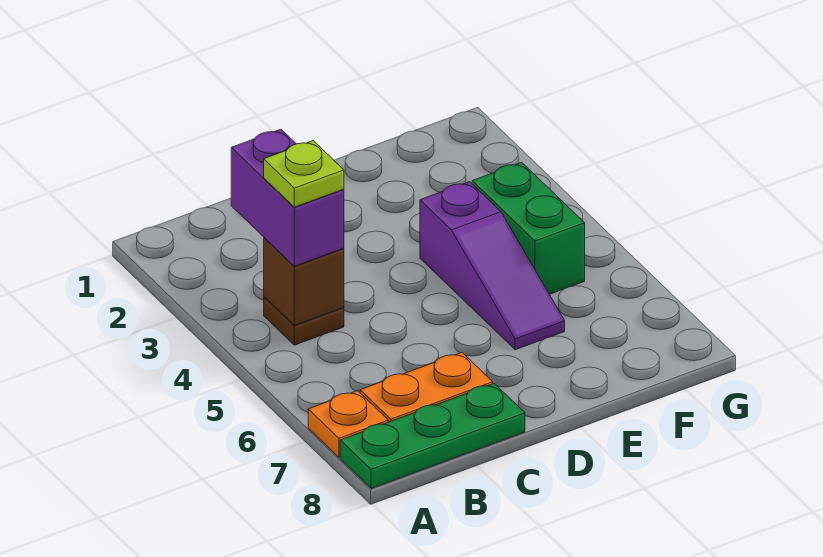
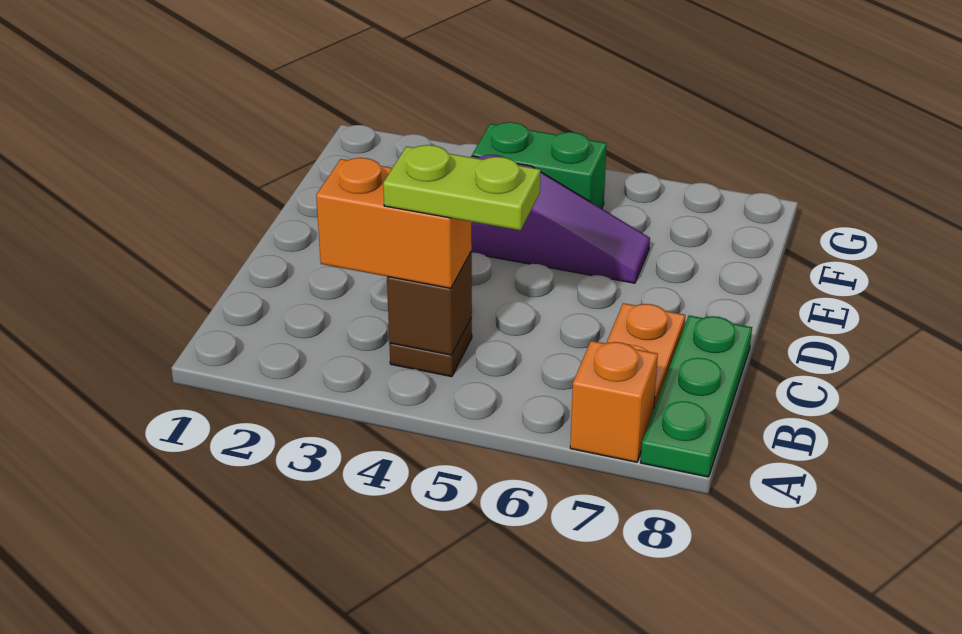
orange 1x1 plate [308,391,388,457] -> orange 1x1 brick [570,341,658,462]
purple 1x2 brick [231,129,344,266] -> orange 1x2 brick [316,158,472,288]
lime 1x1 plate [264,141,344,207] -> lime 1x2 plate [383,145,541,230]

